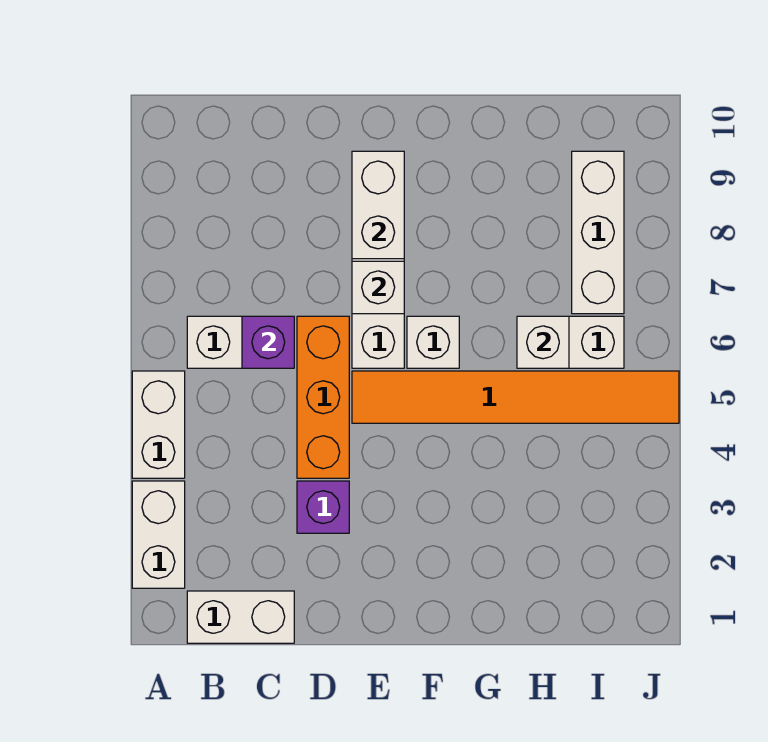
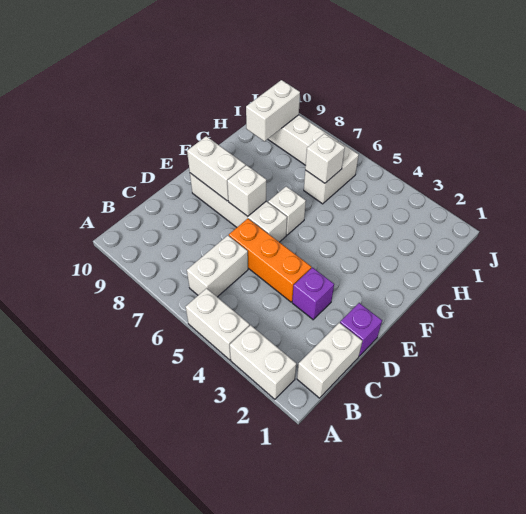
purple 1x1 brick [242,316,294,368] -> purple 1x1 brick moved to [340,303,382,356]
orange 1x6 tile [352,371,679,423] -> none
none -> white 1x2 brick [246,80,300,141]

